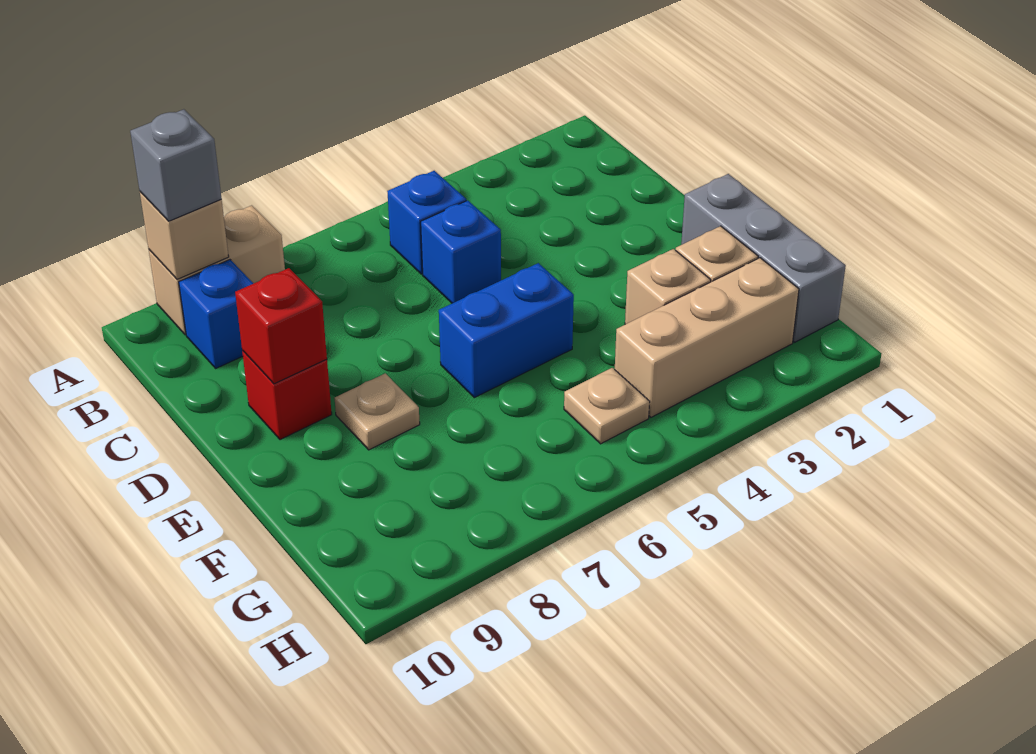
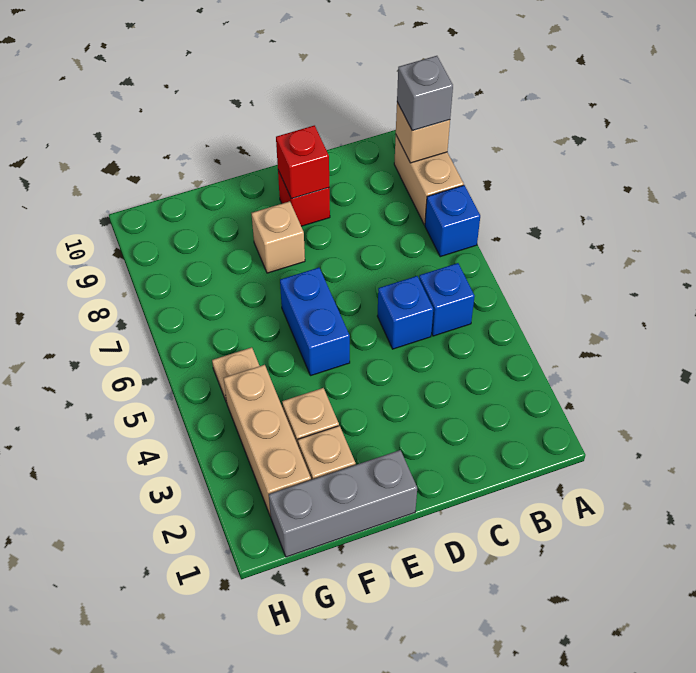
blue 1x1 brick [179,260,253,368] -> blue 1x1 brick moved to [425,185,480,257]
tan 1x1 plate [335,373,420,450] -> tan 1x1 brick [252,201,305,273]

